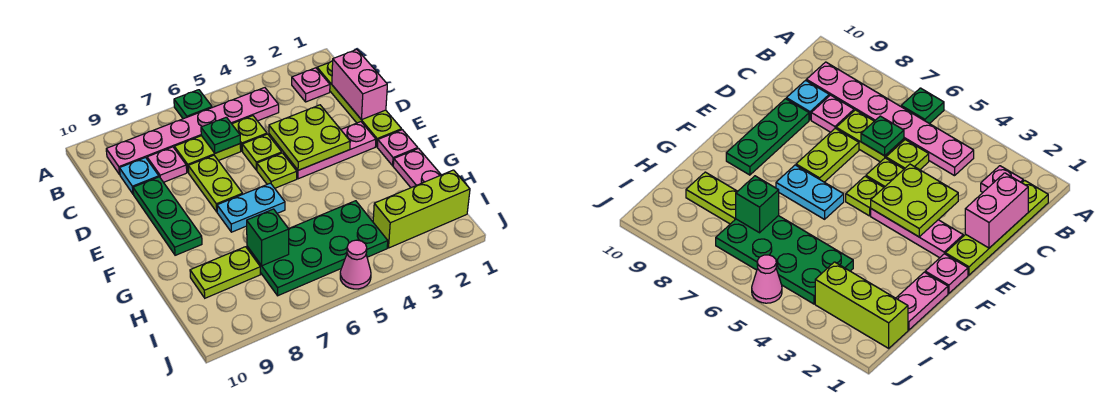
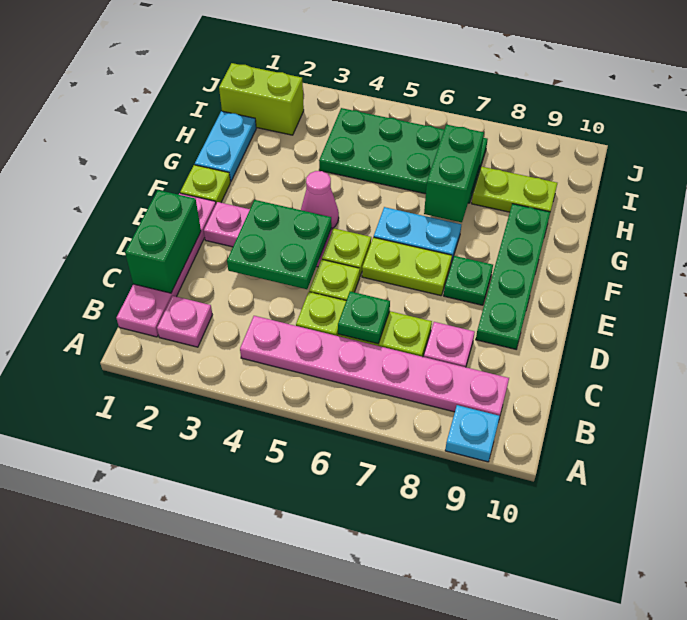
green 1x1 plate [174,90,212,119] -> green 1x1 plate moved to [444,256,493,305]
lime 1x4 plate [317,61,402,147] -> pink 1x4 plate [116,193,216,337]
pink 1x2 brick [332,50,387,120] -> green 1x2 brick [125,190,201,293]
cyan 1x1 plate [120,158,159,194] -> cyan 1x1 plate moved to [445,405,500,462]
lime 2x2 plate [269,105,350,170] -> green 2x2 plate [227,200,332,289]
lime 1x2 plate [188,155,243,212] -> lime 1x2 plate turned to [362,237,452,296]
green 1x3 plate [133,177,202,255] -> green 1x4 plate [476,204,550,349]
pink 1x1 plate [377,130,418,166] -> lime 1x1 plate [180,165,231,203]
pink 1x2 plate [393,149,441,188] -> cyan 1x2 plate [195,111,256,181]
green 1x1 brick [247,209,289,266] -> green 1x2 brick [424,125,484,222]
lime 1x3 brick [373,170,470,248] -> lime 1x2 brick [219,63,304,135]
pink 1x1 cone [340,240,371,289] -> pink 1x1 cone moved to [301,171,339,229]

